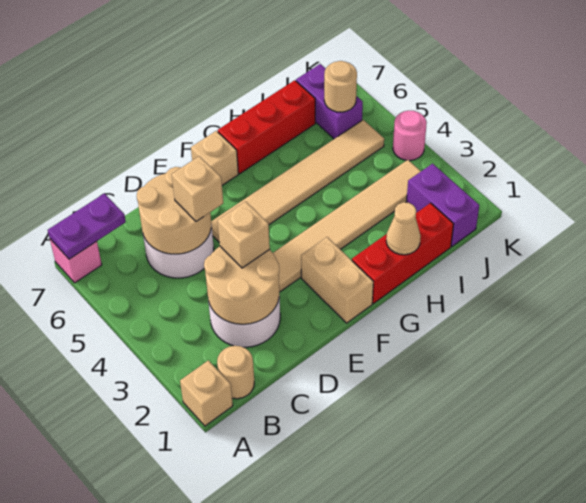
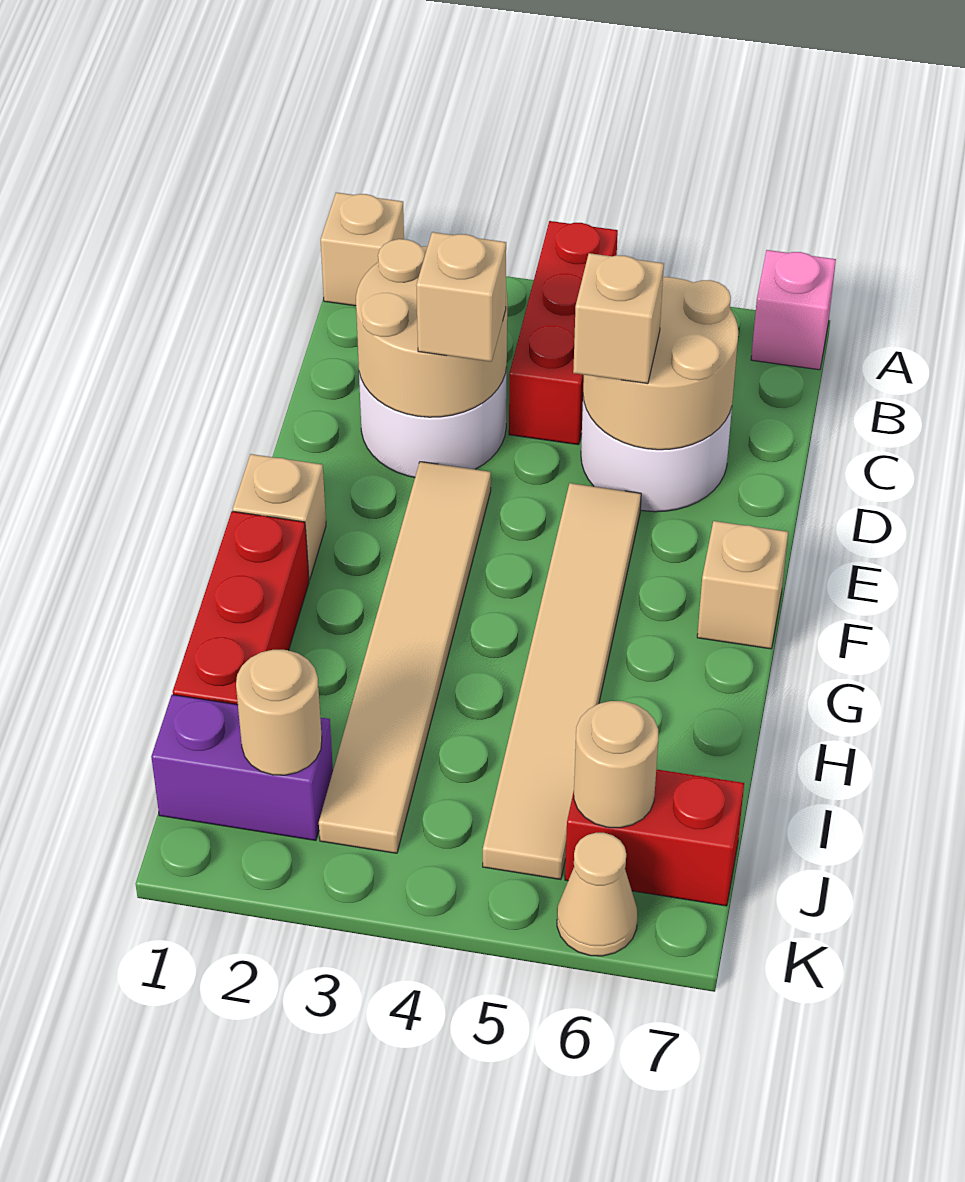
purple 1x2 plate [48,193,126,259] -> none
tan 1x1 round brick [217,346,254,399] -> tan 1x1 round brick moved to [236,650,322,775]
tan 1x2 brick [301,237,373,323] -> tan 1x1 brick [233,454,326,580]
red 1x3 brick [218,80,315,174] -> red 1x3 brick moved to [509,221,618,445]
tan 1x1 cone [386,202,421,255] -> tan 1x1 cone moved to [557,833,637,956]
purple 1x2 brick [296,64,363,139] -> red 1x2 brick [565,769,744,906]
pink 1x1 round brick [393,111,427,161] -> none

